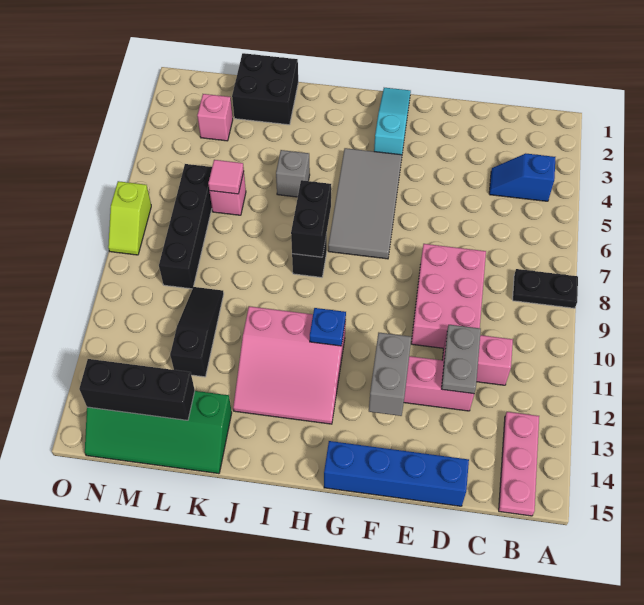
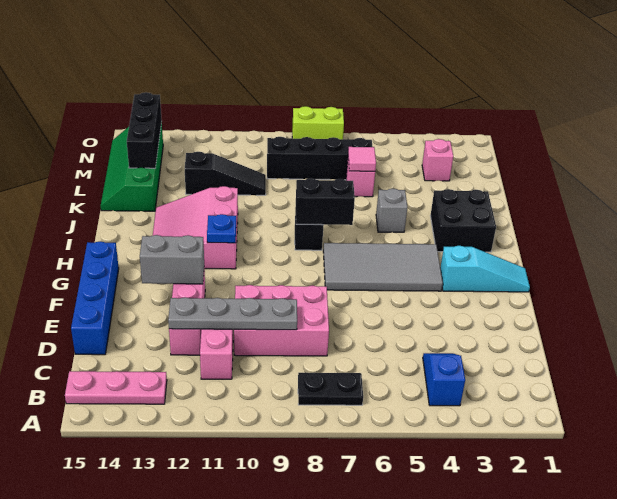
black 1x2 plate [513,269,578,308] -> black 1x2 plate turned to [298,373,363,405]
grey 1x2 plate [442,325,481,394] -> grey 1x4 plate [168,297,297,330]
black 2x2 brick [232,53,298,125] -> black 2x2 brick moved to [430,189,496,252]
lime 1x2 slope [108,181,151,255] -> lime 1x2 brick [292,106,344,139]

